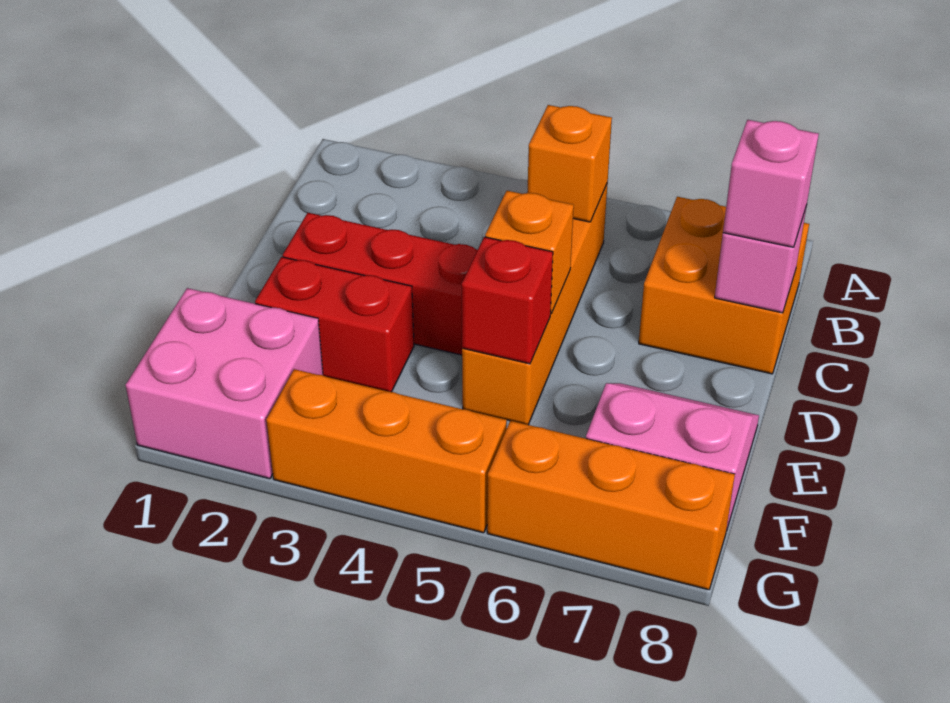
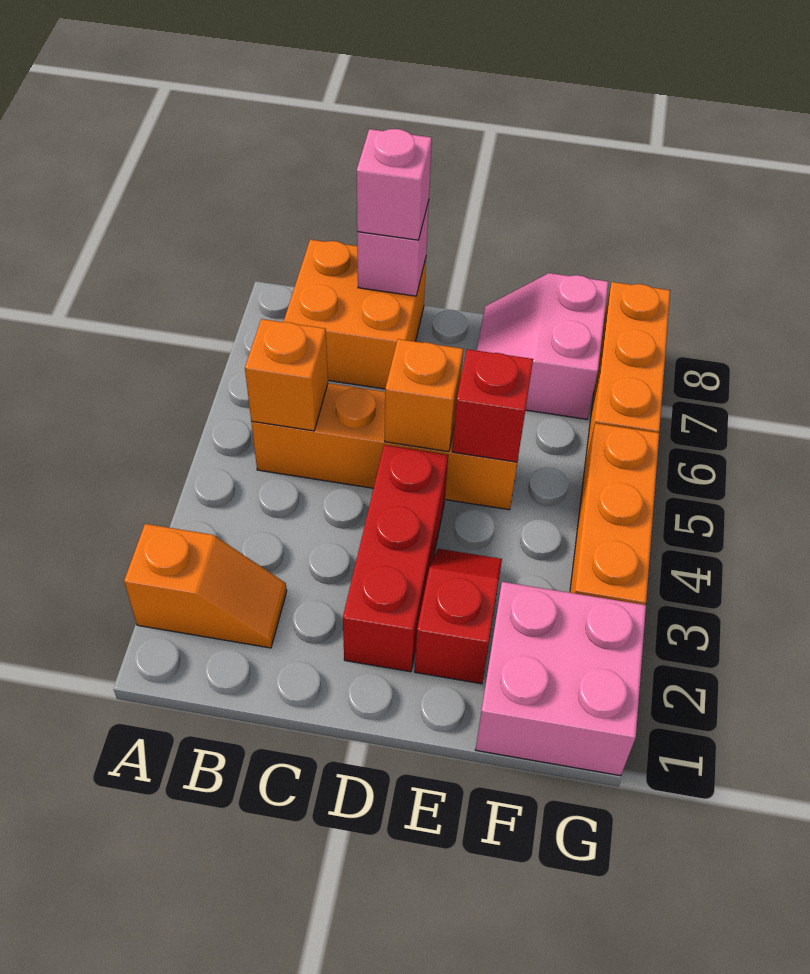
none -> orange 1x2 slope [124,524,287,648]
red 1x2 brick [255,257,414,392] -> red 1x2 slope [415,549,502,684]

